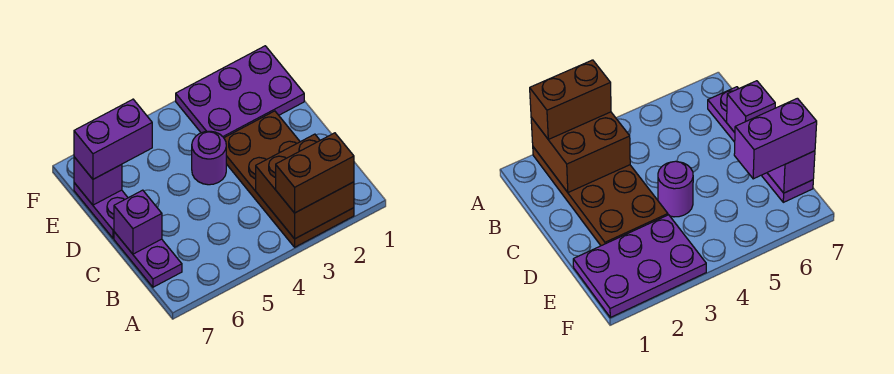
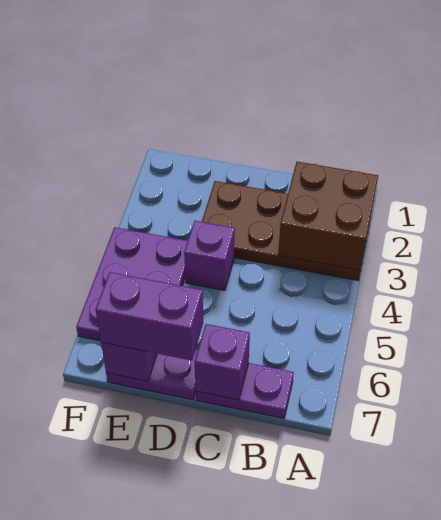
brown 1x2 brick [276,133,354,213] -> none
purple 1x1 round brick [192,131,226,185] -> purple 1x1 brick [184,221,235,291]
purple 2x3 plate [176,46,304,138] -> purple 2x3 plate moved to [76,227,188,341]
purple 1x2 brick [74,99,152,179] -> purple 1x2 brick turned to [96,272,203,360]

